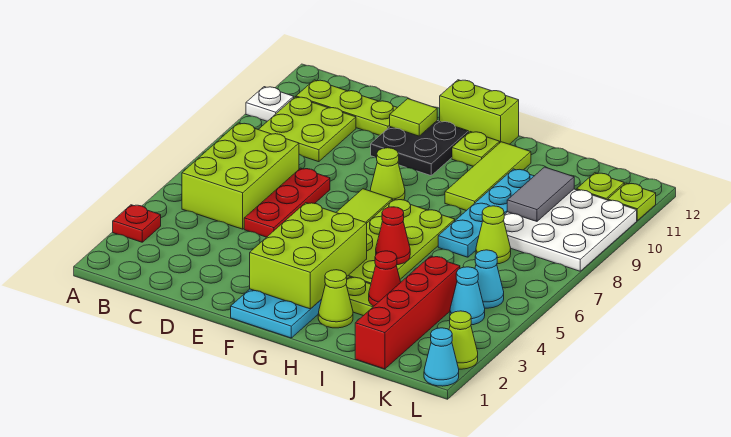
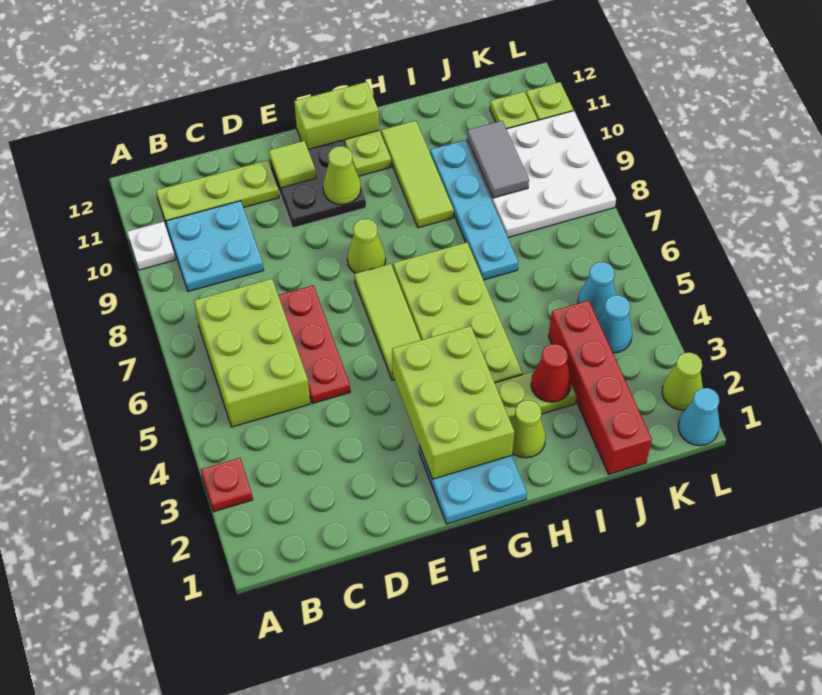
lime 2x2 plate [258,97,356,162] -> cyan 2x2 plate [166,201,263,292]
red 1x1 cone [376,207,410,265] -> none
lime 1x1 cone [476,206,511,264] -> lime 1x1 cone moved to [323,146,361,204]

